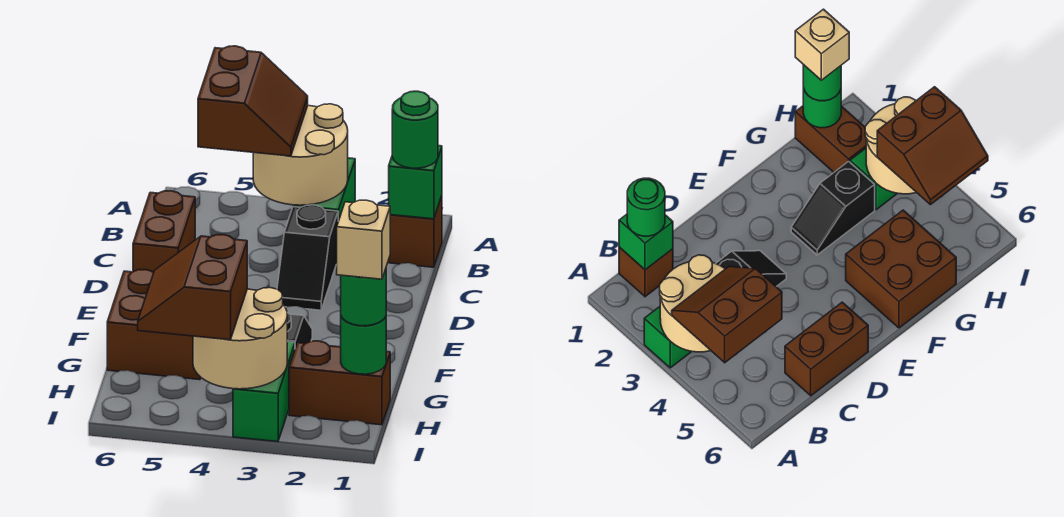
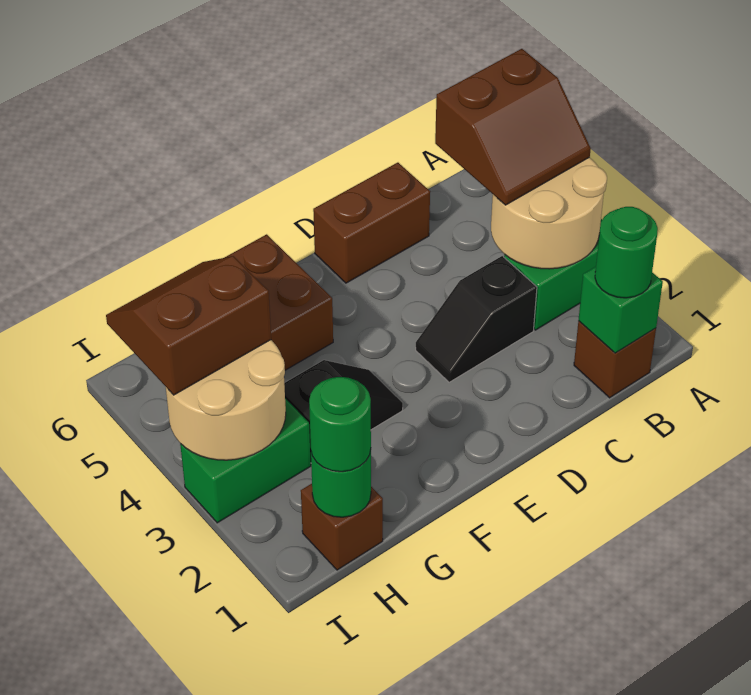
brown 1x2 brick [289,341,390,425] -> brown 1x1 brick [301,484,383,570]
tan 1x1 brick [337,200,390,279] -> none

